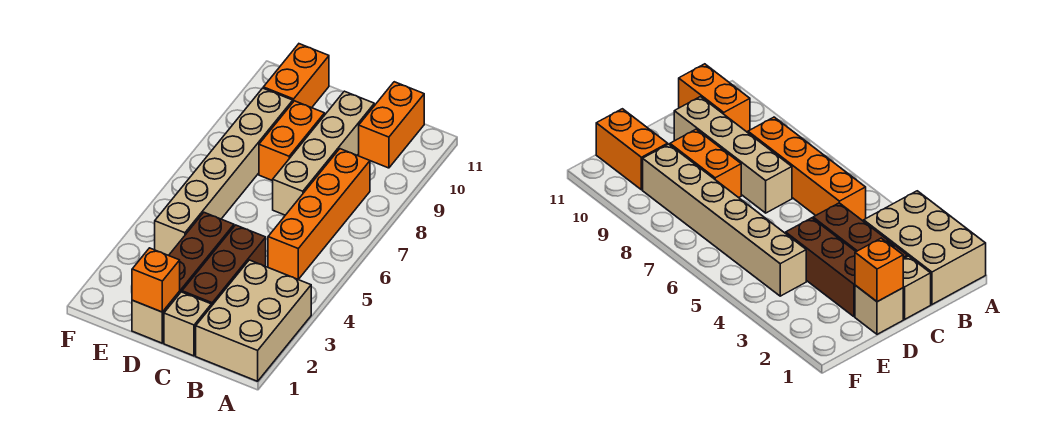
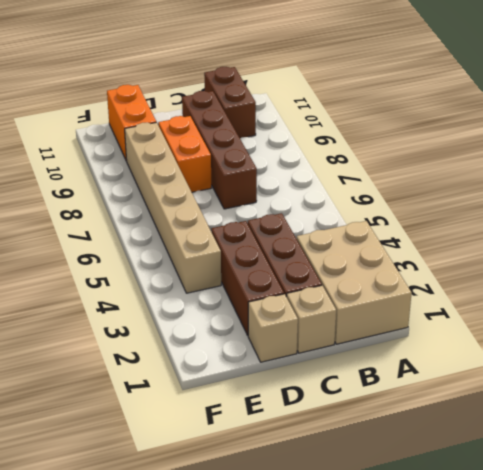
orange 1x4 brick [268,149,370,279] -> none
orange 1x2 brick [359,82,424,168] -> brown 1x2 brick [204,67,256,138]
tan 1x4 brick [273,91,374,215] -> brown 1x4 brick [182,91,257,209]
orange 1x1 brick [132,248,180,312] -> none

